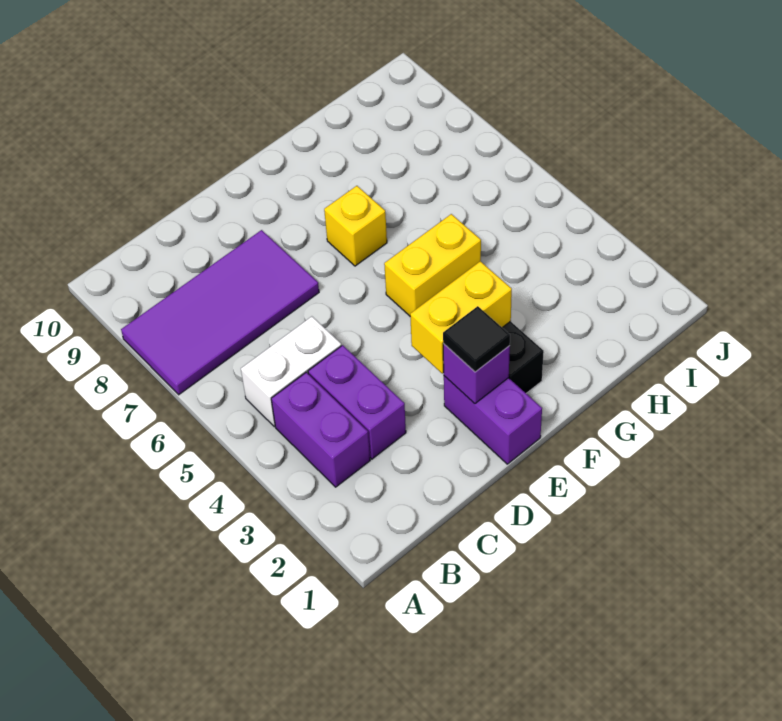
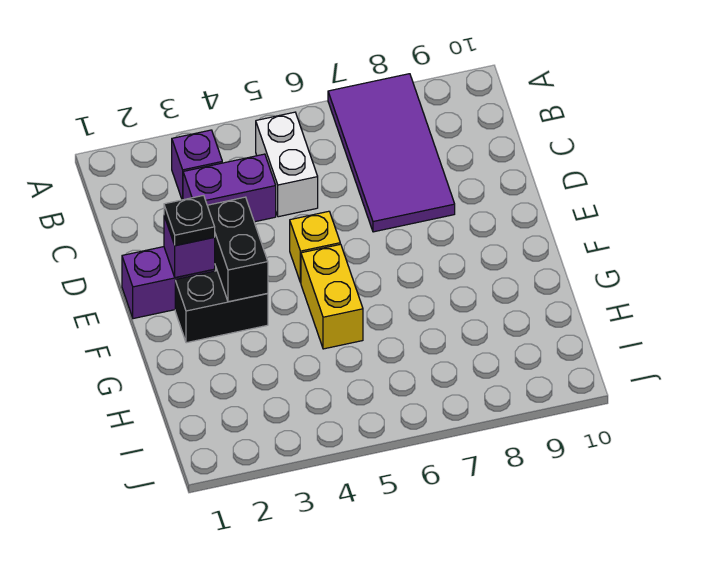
purple 1x2 brick [271,372,370,487] -> purple 1x1 brick [172,130,222,200]
black 1x1 tile [443,306,510,372] -> black 1x1 plate [164,195,215,246]
yellow 1x2 brick [410,261,512,373] -> black 1x2 brick [207,197,268,302]
yellow 1x1 brick [324,186,387,266] -> yellow 1x1 brick moved to [290,211,340,283]

